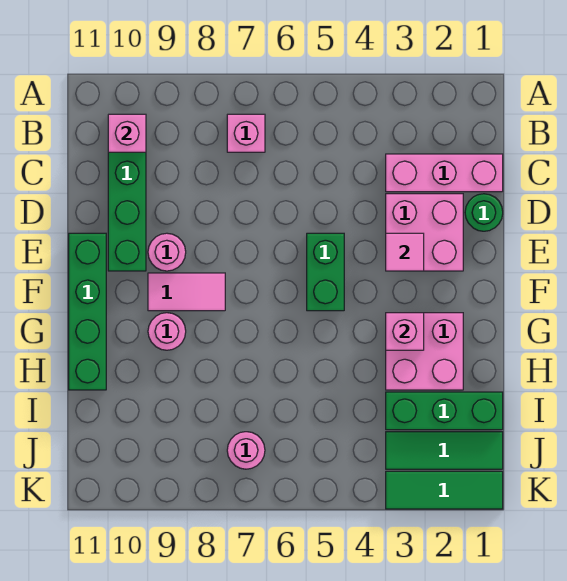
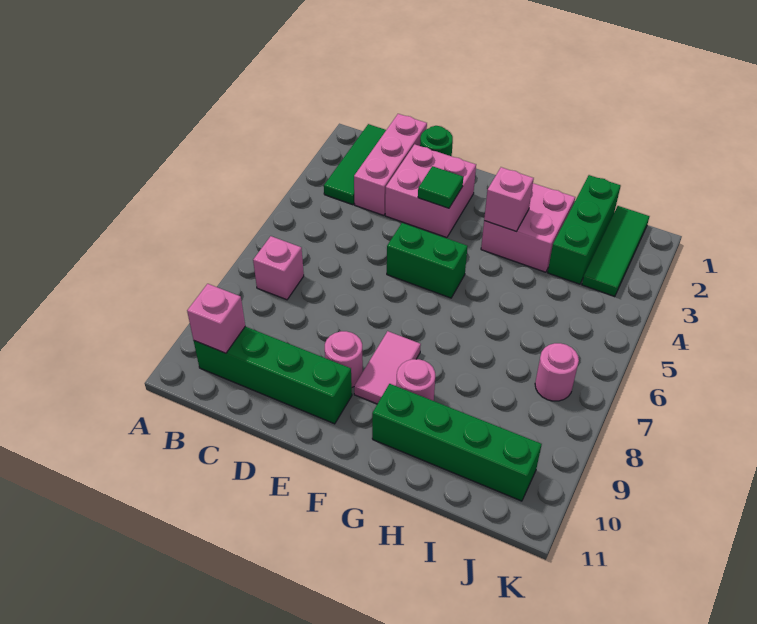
pink 1x1 tile [386,233,424,271] -> green 1x1 tile [418,166,463,208]
green 1x4 brick [69,233,106,390] -> green 1x4 brick moved to [372,384,542,501]
green 1x3 tile [386,471,503,509] -> green 1x3 tile moved to [324,124,386,205]

